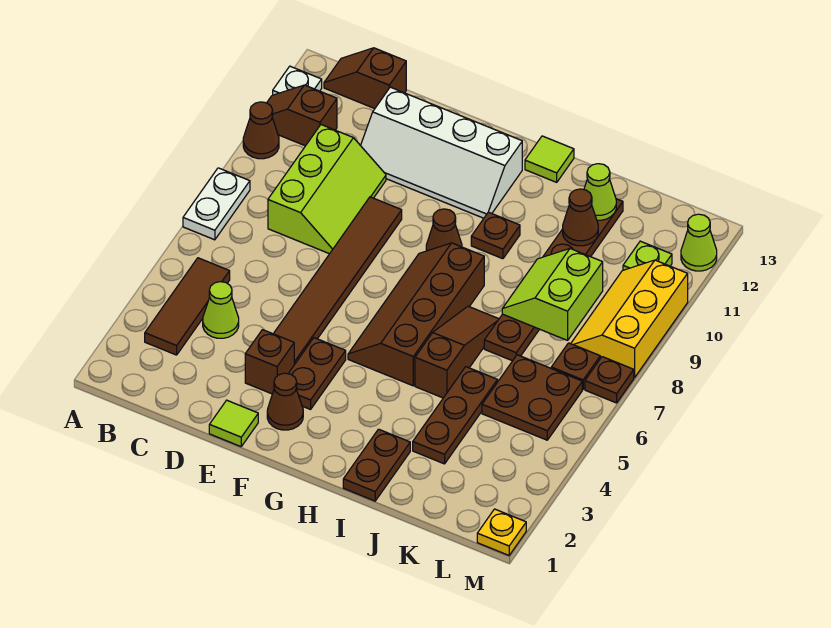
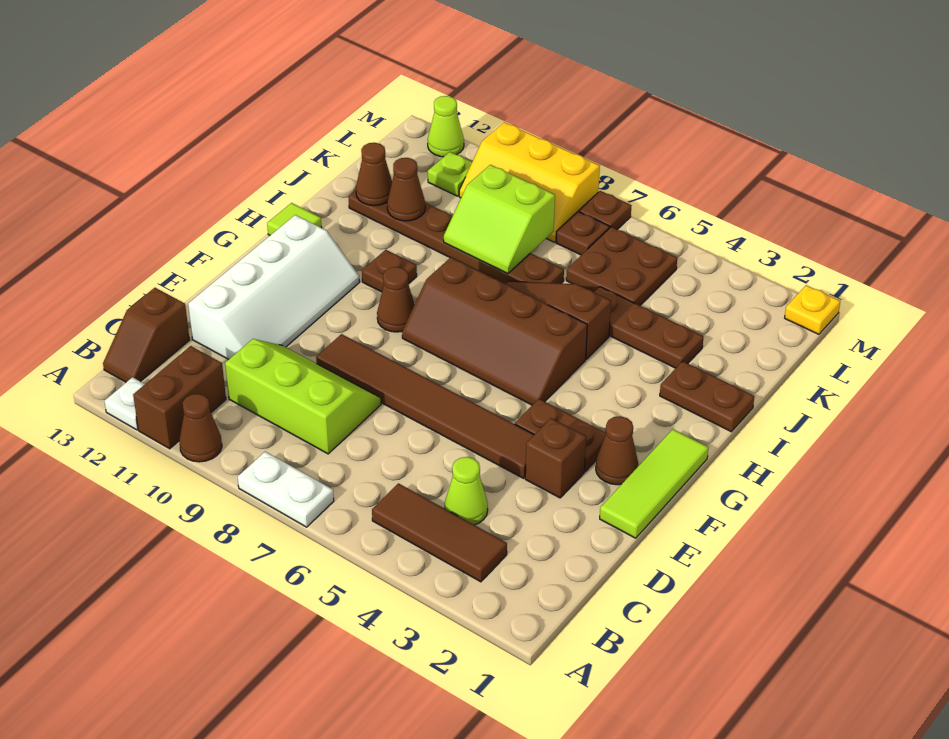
brown 1x2 slope [267,85,337,146] -> brown 1x2 brick [133,346,226,449]
lime 1x1 tile [209,400,258,447] -> lime 1x3 tile [600,429,709,538]
lime 1x1 cone [584,164,616,220] -> brown 1x1 cone [356,143,392,206]

